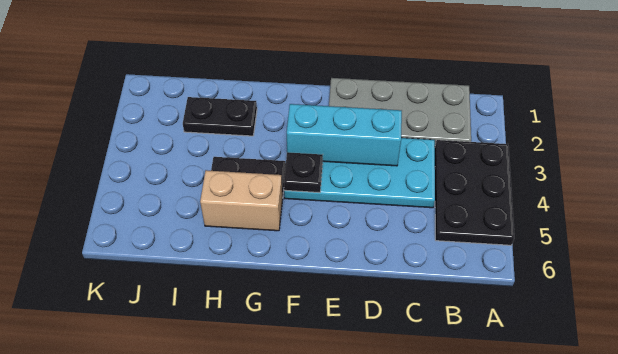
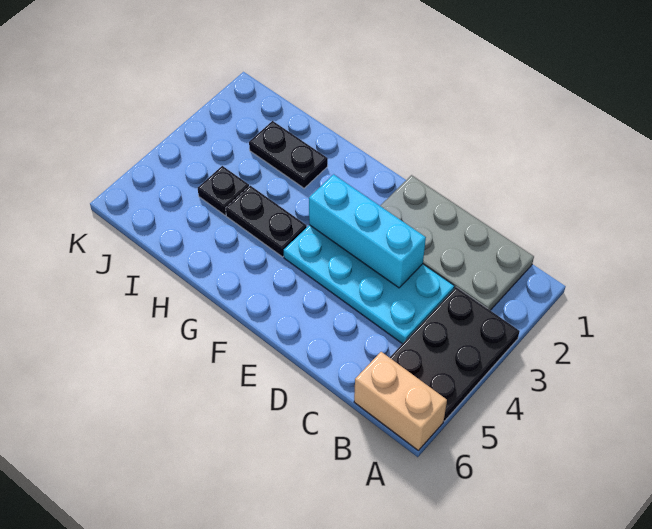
black 1x1 plate [284,152,323,193] -> black 1x1 plate moved to [198,166,249,215]
tan 1x2 brick [200,170,283,231] -> tan 1x2 brick moved to [354,352,447,450]

